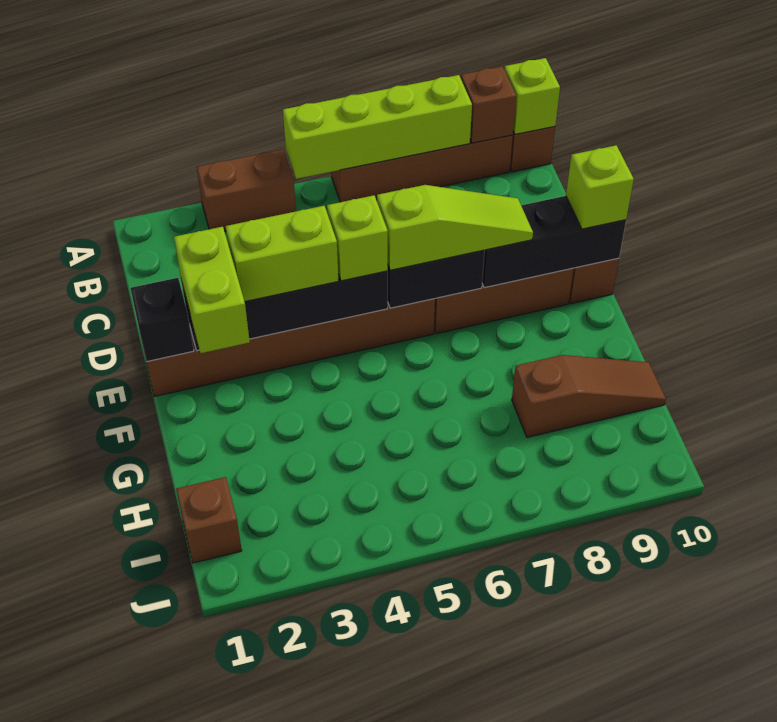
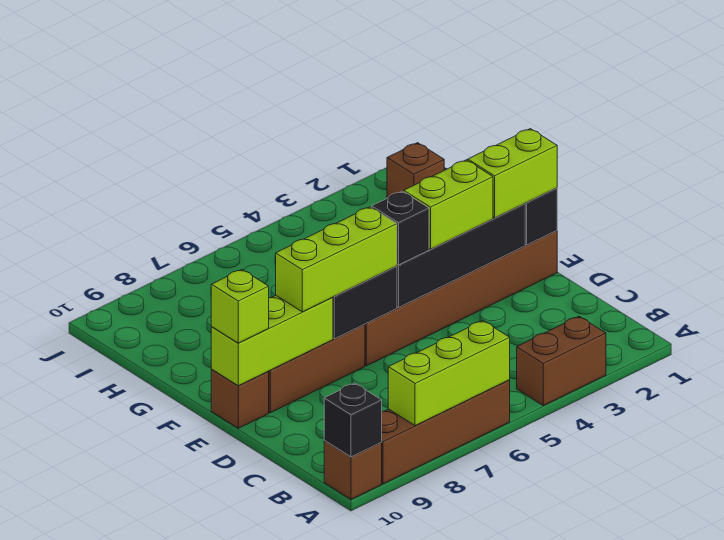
lime 1x4 brick [283,75,472,179] -> lime 1x3 brick [388,321,510,426]
brown 1x1 brick [461,66,516,143] -> none
lime 1x1 brick [504,58,560,134] -> black 1x1 brick [324,383,382,457]
lime 1x2 brick [174,227,250,353] -> lime 1x2 brick turned to [468,129,557,218]
lime 1x1 brick [327,195,388,281] -> black 1x1 brick [372,191,429,265]
lime 1x3 slope [377,185,533,270] -> lime 1x3 brick [276,207,397,312]
black 1x3 brick [482,196,626,288] -> lime 1x3 brick [211,296,333,386]
brown 1x3 slope [512,355,666,437] -> none

